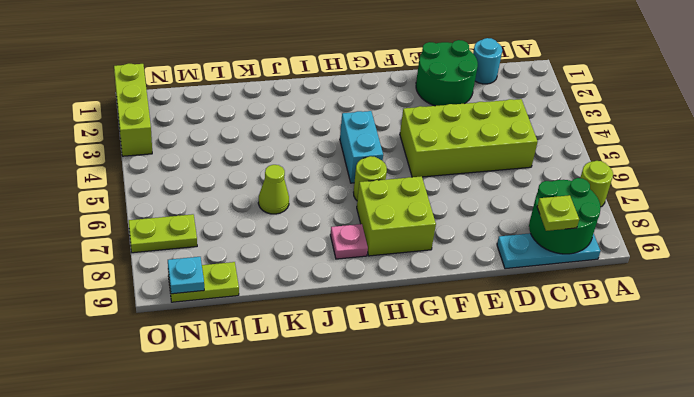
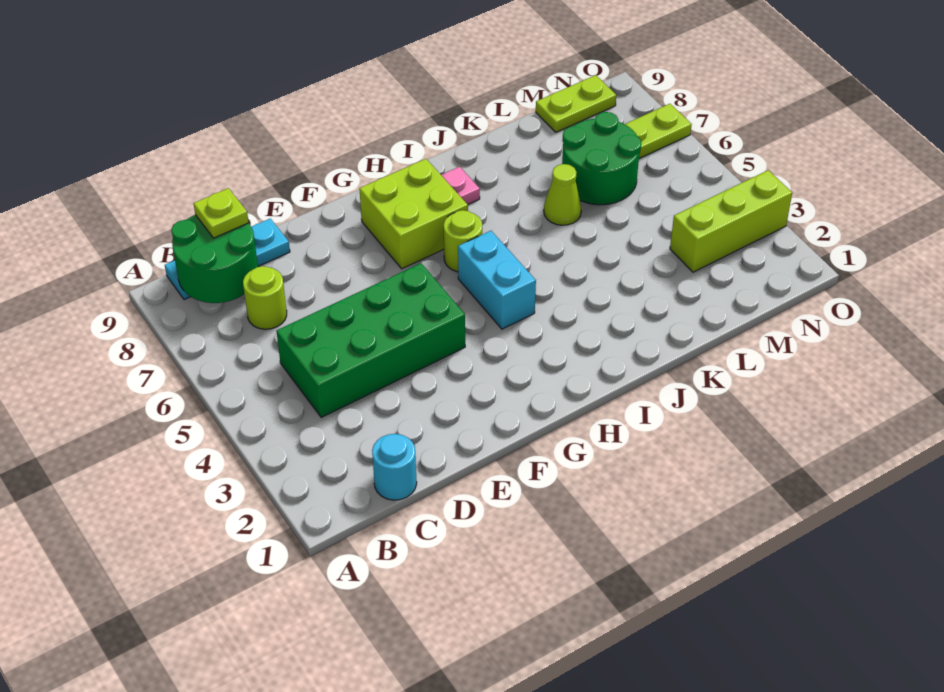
lime 1x1 round brick [580,161,613,207] -> lime 1x1 round brick moved to [243,266,287,329]
lime 2x4 brick [400,99,538,177] -> green 2x4 brick [276,263,465,417]
green 2x2 round brick [416,40,478,106] -> green 2x2 round brick moved to [562,112,641,205]
cyan 1x1 plate [168,257,204,294] -> none
lime 1x3 brick [114,64,152,156] -> lime 1x3 brick turned to [670,170,792,272]

